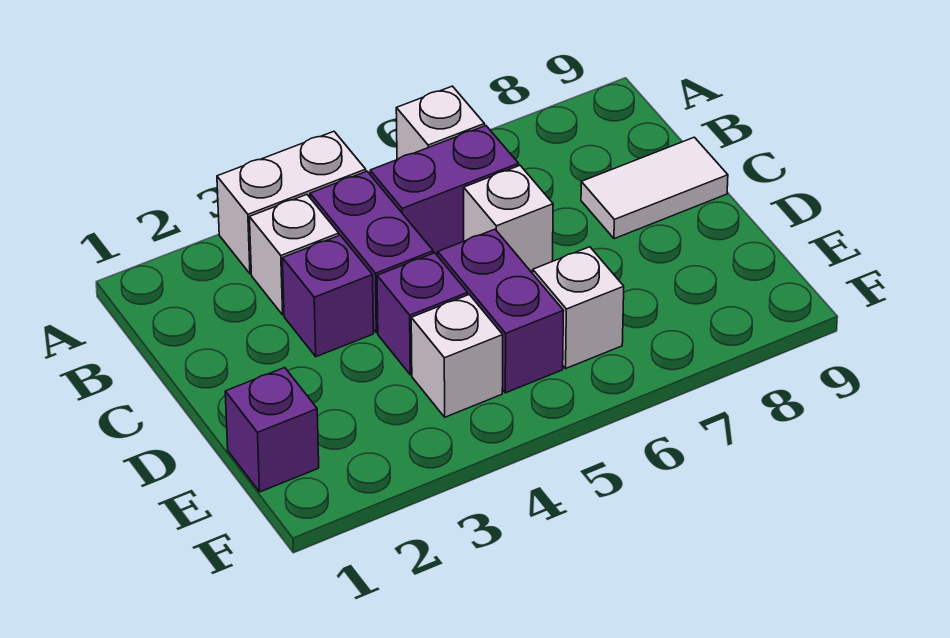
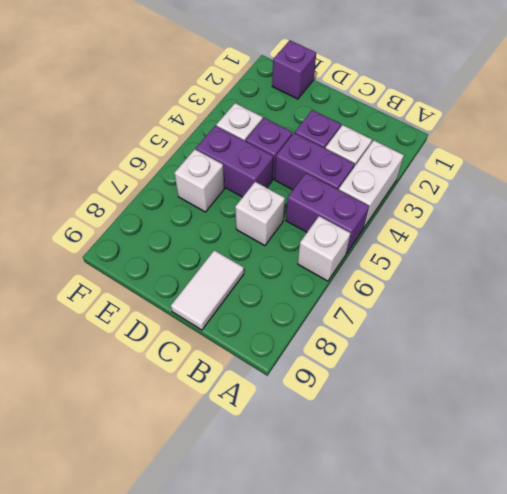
purple 1x2 brick [370,126,519,255] -> purple 1x2 brick turned to [286,173,369,254]

